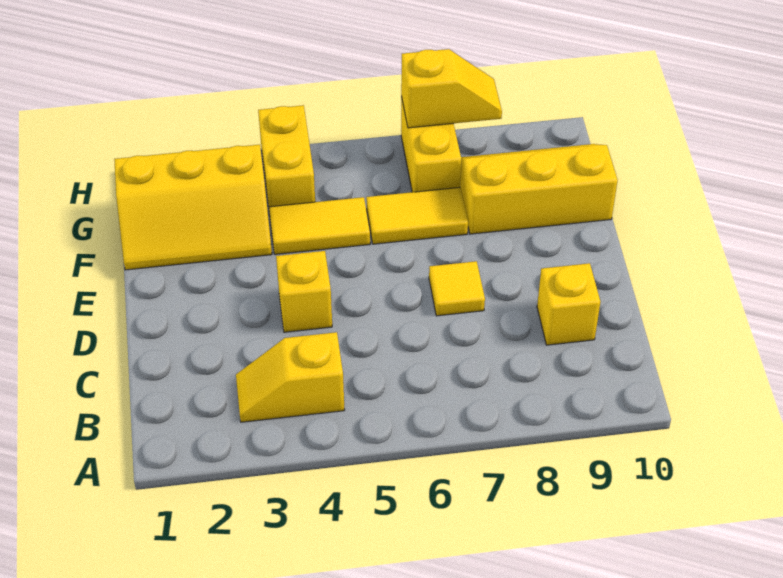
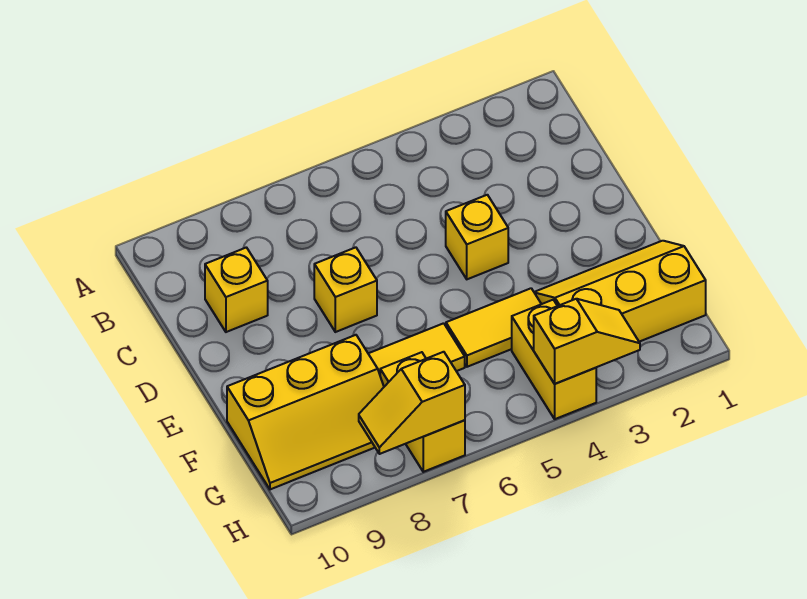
yellow 1x2 slope [236,332,344,422] -> yellow 1x2 slope moved to [534,299,640,384]
yellow 1x1 tile [429,261,485,316] -> yellow 1x1 brick [314,247,377,332]

